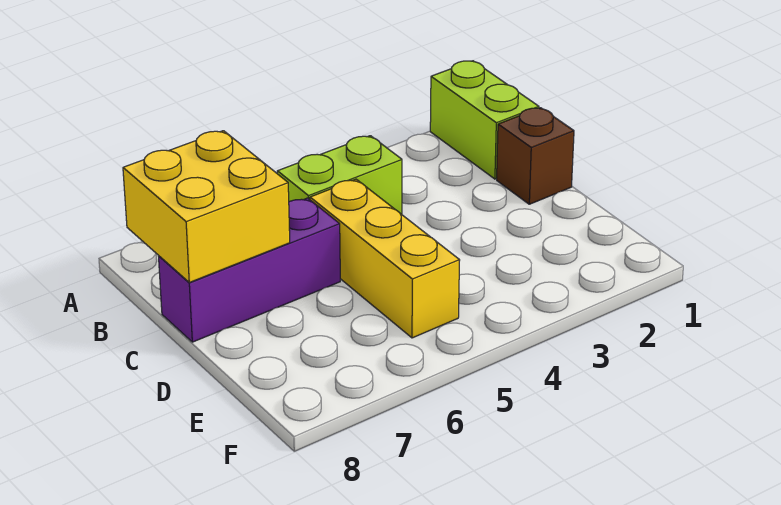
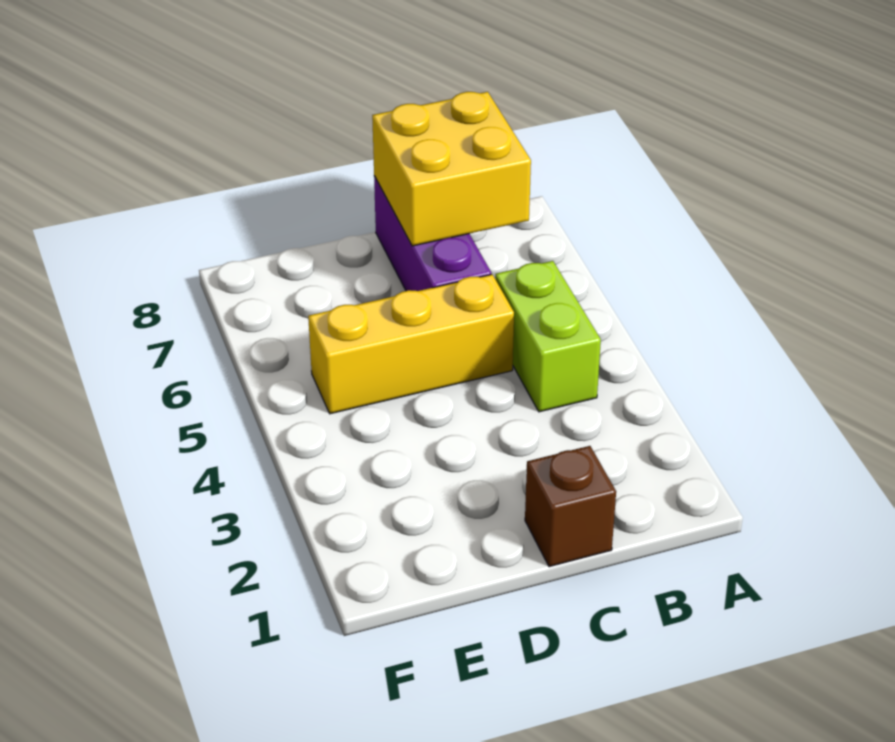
lime 1x2 brick [430,61,539,179] -> none

